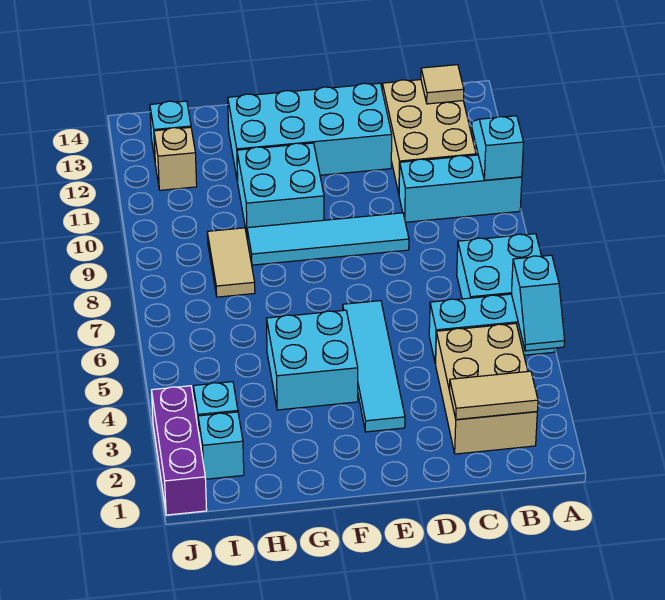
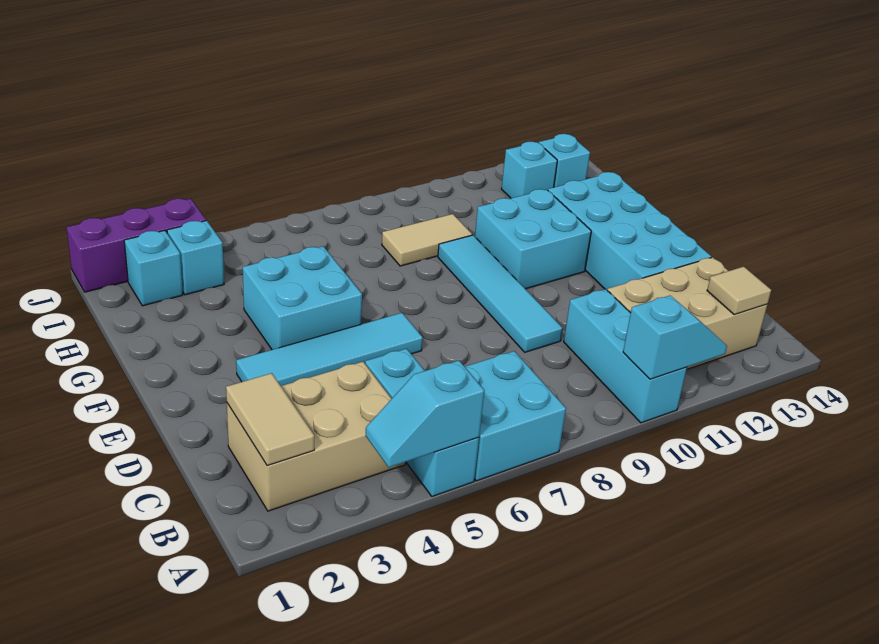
tan 1x1 brick [154,127,197,190] -> cyan 1x1 brick [501,142,557,198]

